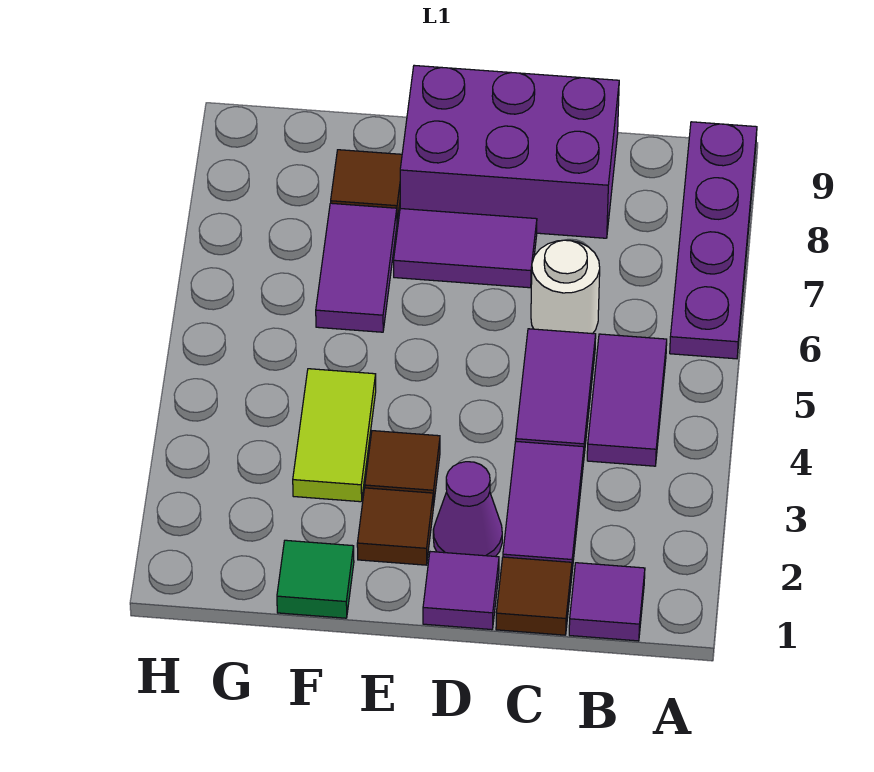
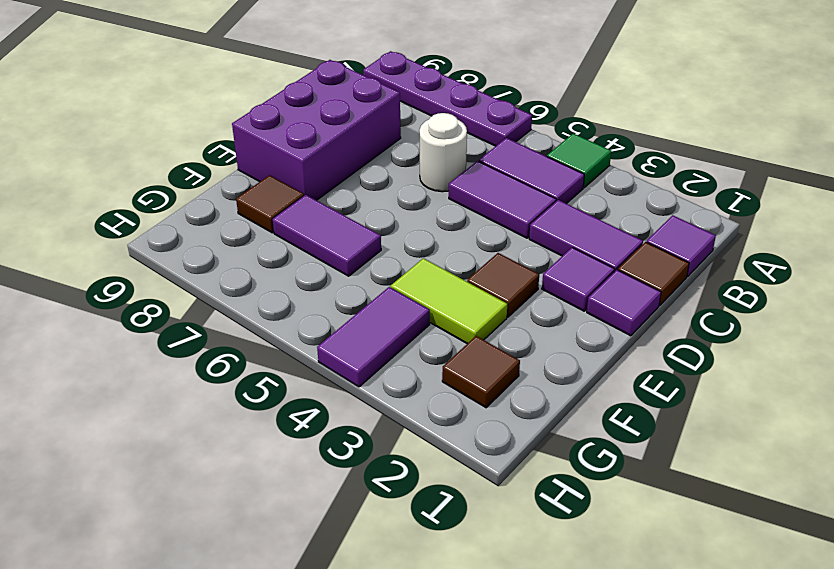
purple 1x1 cone [433,462,502,556] -> purple 1x1 tile [542,247,615,311]
purple 1x2 tile [394,209,537,288] -> purple 1x2 tile moved to [317,287,430,387]
brown 1x1 tile [357,488,433,565] -> brown 1x1 tile moved to [442,336,520,408]
green 1x1 tile [277,540,354,618] -> green 1x1 tile moved to [547,133,611,188]

